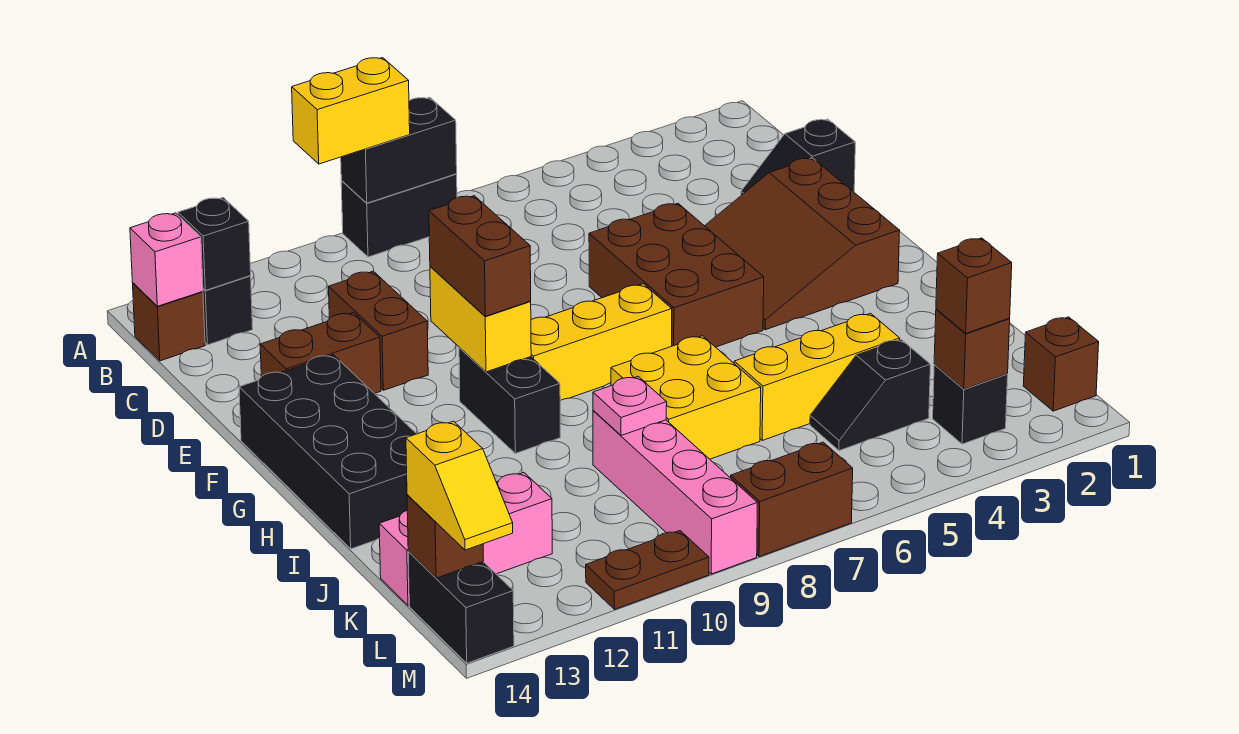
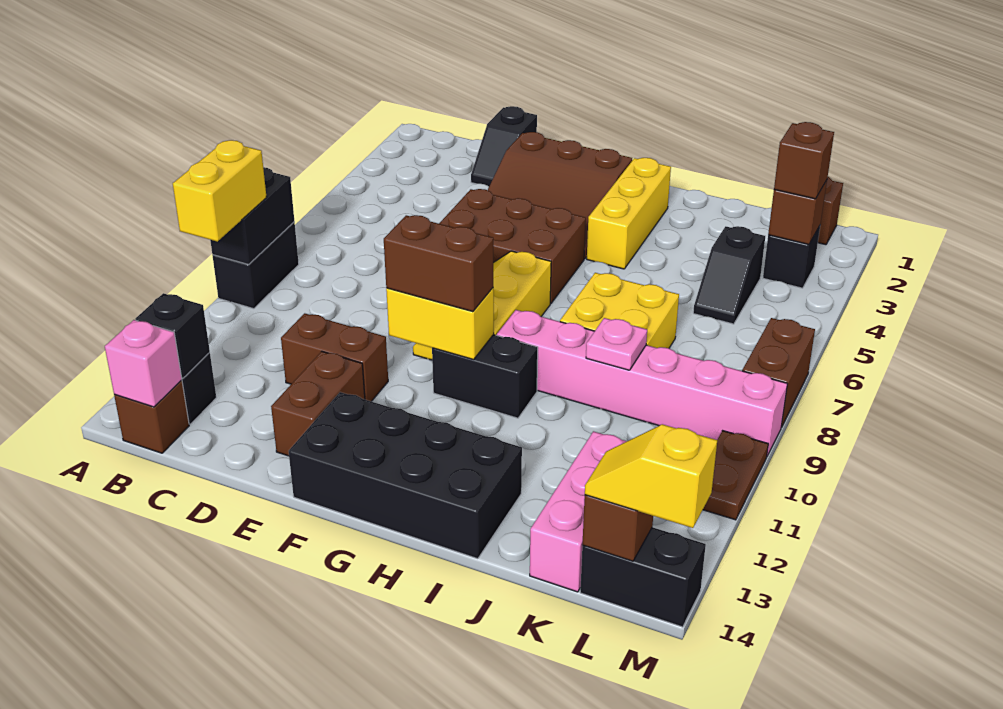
yellow 1x3 brick [734,313,900,440] -> yellow 1x3 brick moved to [587,158,671,269]
pink 1x4 brick [593,410,757,574] -> pink 1x6 brick [497,310,787,456]
yellow 1x2 slope [406,421,513,550] -> yellow 1x2 slope turned to [585,424,717,528]

